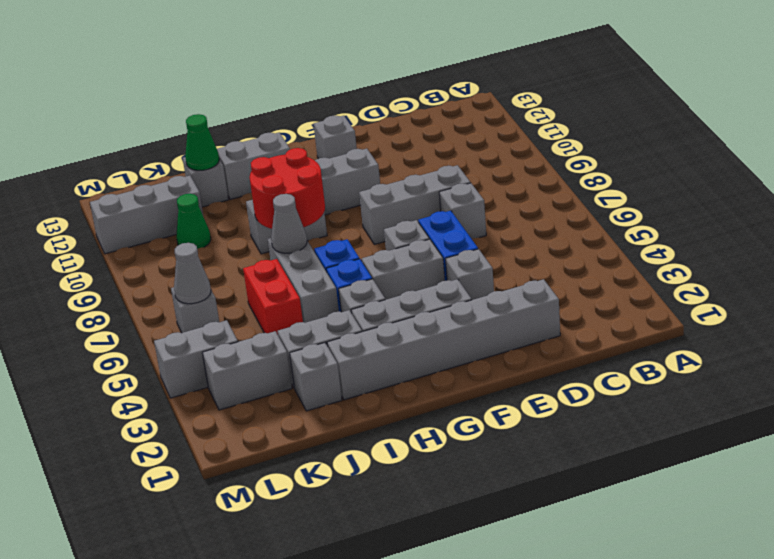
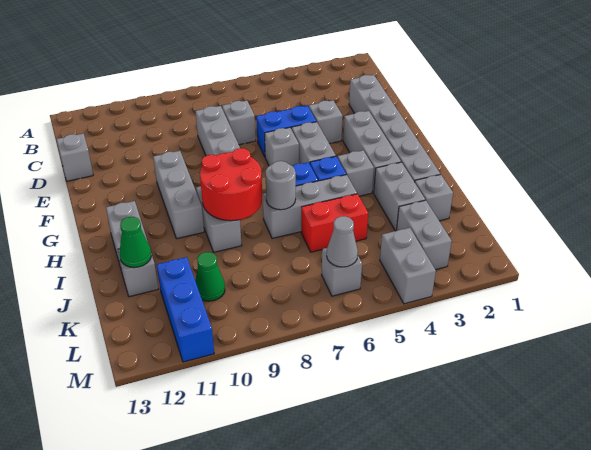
grey 1x1 brick [314,115,357,159] -> grey 1x1 brick moved to [57,134,93,181]
grey 1x1 cone [271,194,307,253] -> grey 1x1 round brick [266,161,296,210]
grey 1x3 brick [90,176,203,254] -> blue 1x3 brick [157,257,214,362]

